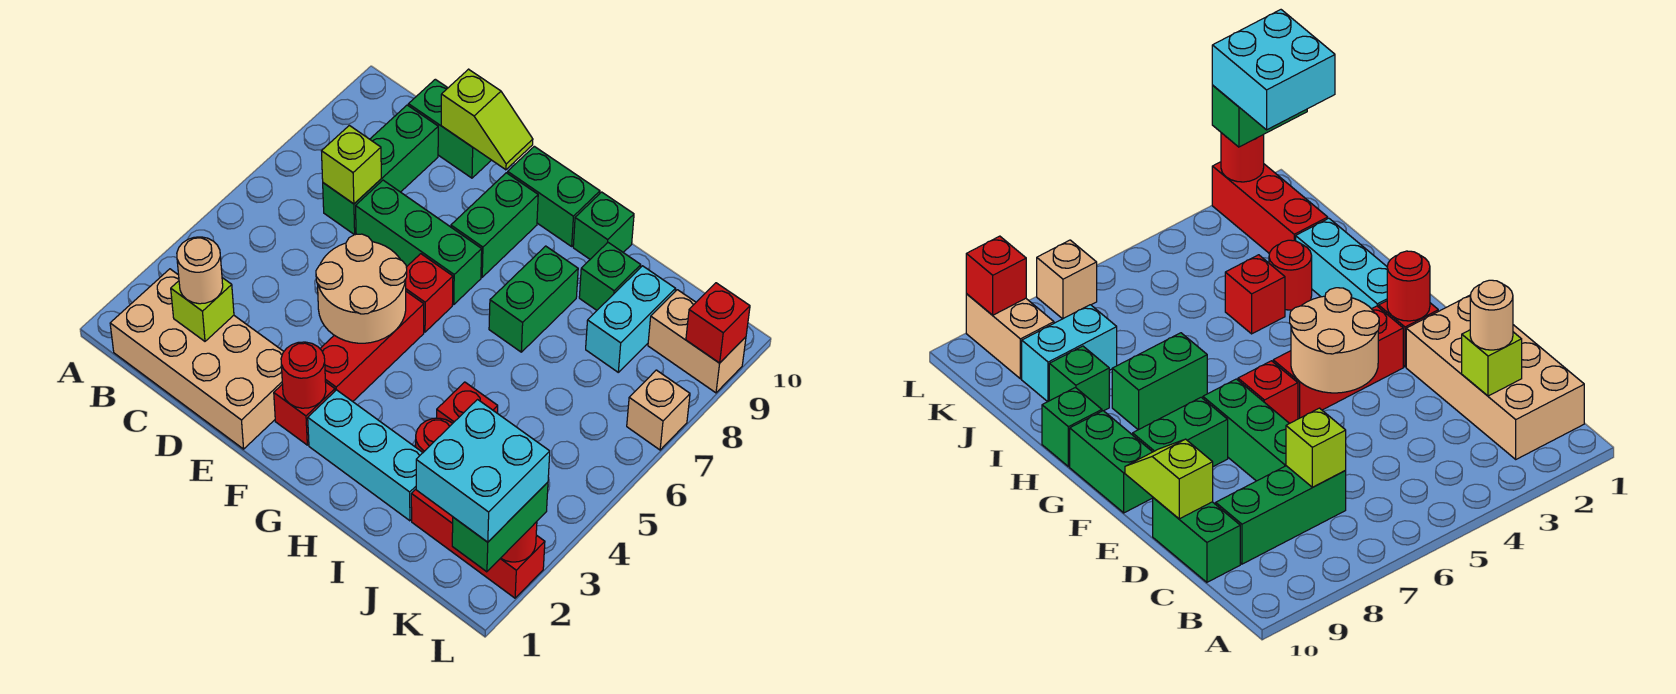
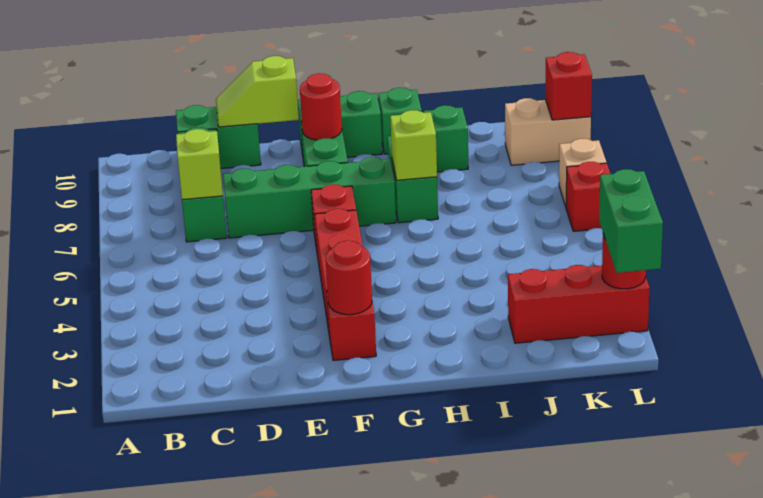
tan 2x4 brick [110,269,284,449] -> none
lime 1x1 brick [171,278,234,341] -> lime 1x1 brick moved to [390,110,437,180]
tan 1x1 round brick [177,237,223,304] -> none
green 1x3 brick [356,180,482,305] -> green 1x4 brick [223,157,396,238]
lime 1x2 slope [441,69,533,170] -> lime 1x2 slope turned to [216,56,299,127]
tan 2x2 round brick [316,234,407,343] -> none
cyan 1x3 brick [308,390,423,521] -> none
red 1x1 round brick [416,418,453,452] -> red 1x1 round brick moved to [300,73,342,140]
red 1x1 brick [437,382,498,423] -> red 1x1 brick moved to [566,162,610,231]
cyan 1x2 brick [586,266,676,372] -> none
cyan 2x2 brick [416,400,550,542] -> none

